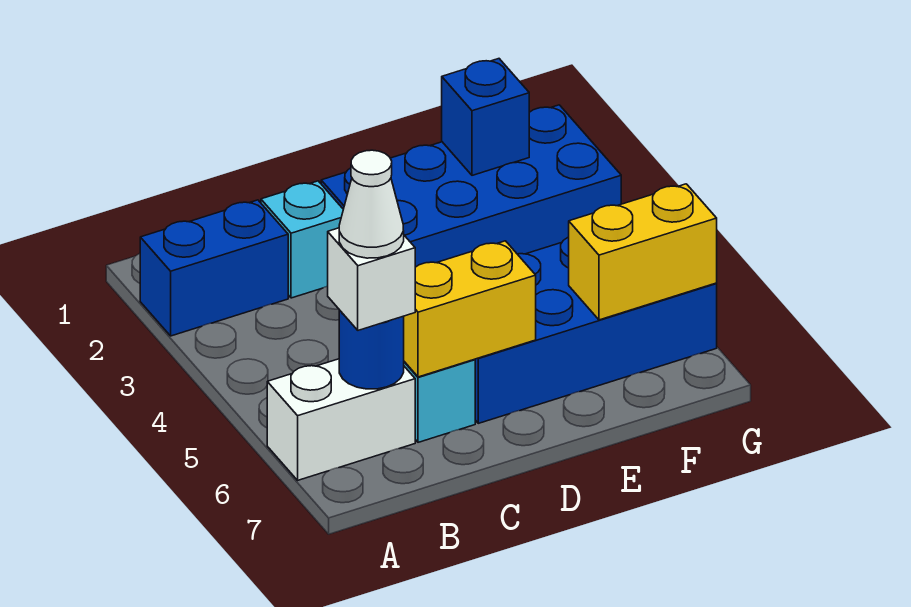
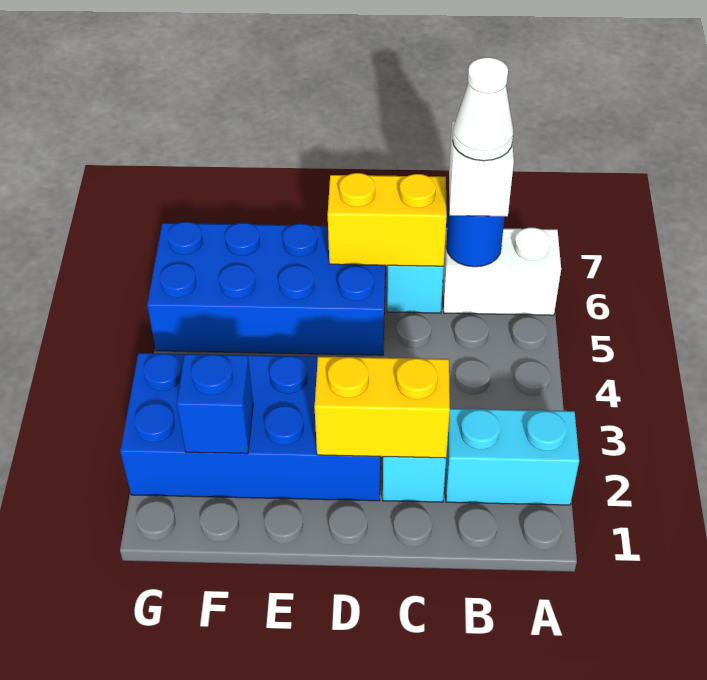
blue 1x2 brick [140,200,288,336] -> cyan 1x2 brick [446,408,579,505]
yellow 1x2 brick [569,184,717,320] -> yellow 1x2 brick moved to [314,356,450,458]

